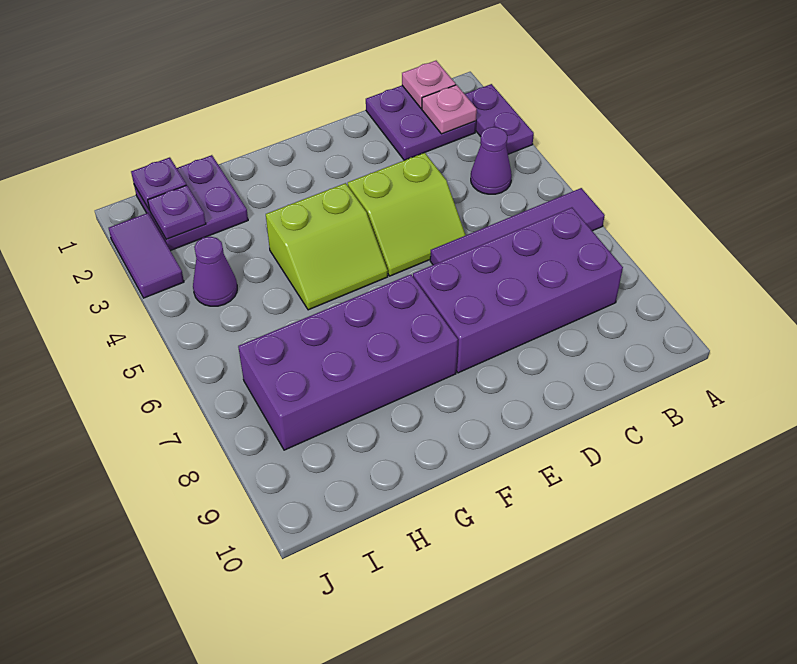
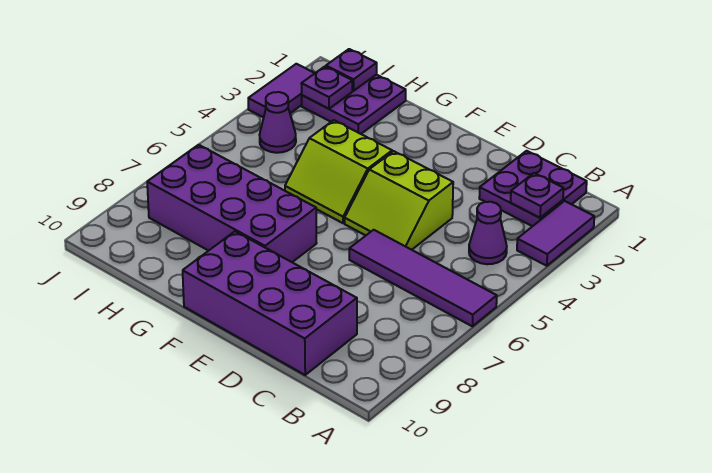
purple 1x2 plate [465,84,534,154] -> purple 1x2 tile [517,201,594,266]
pink 1x1 plate [402,61,456,108] -> none
pink 1x1 plate [422,85,477,134] -> purple 1x1 plate [511,173,564,218]
purple 2x4 brick [413,208,623,373] -> purple 2x4 brick moved to [183,231,357,375]

